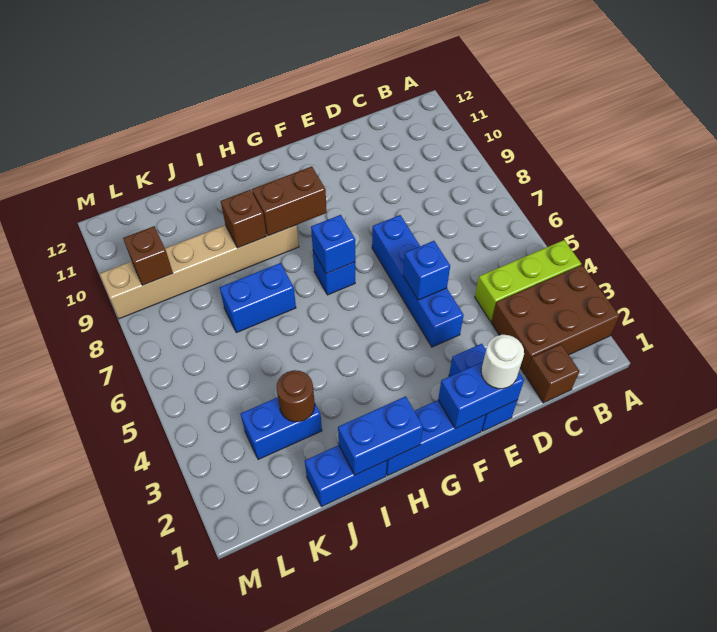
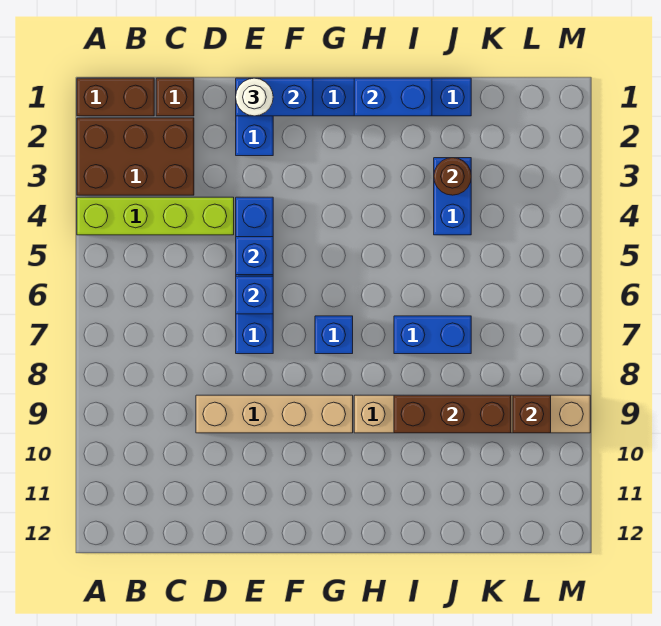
lime 1x3 brick [475,240,581,321] -> lime 1x4 brick [77,197,234,235]
none -> tan 1x4 brick [196,395,353,433]
blue 1x1 brick [311,215,355,274] -> blue 1x1 brick moved to [236,276,273,314]
brown 1x2 brick [252,166,327,236] -> brown 1x2 brick moved to [77,78,154,116]
brown 1x1 brick [221,190,267,248] -> brown 1x3 brick [394,395,511,433]
blue 1x2 brick [241,397,322,460] -> blue 1x2 brick turned to [434,158,471,235]

